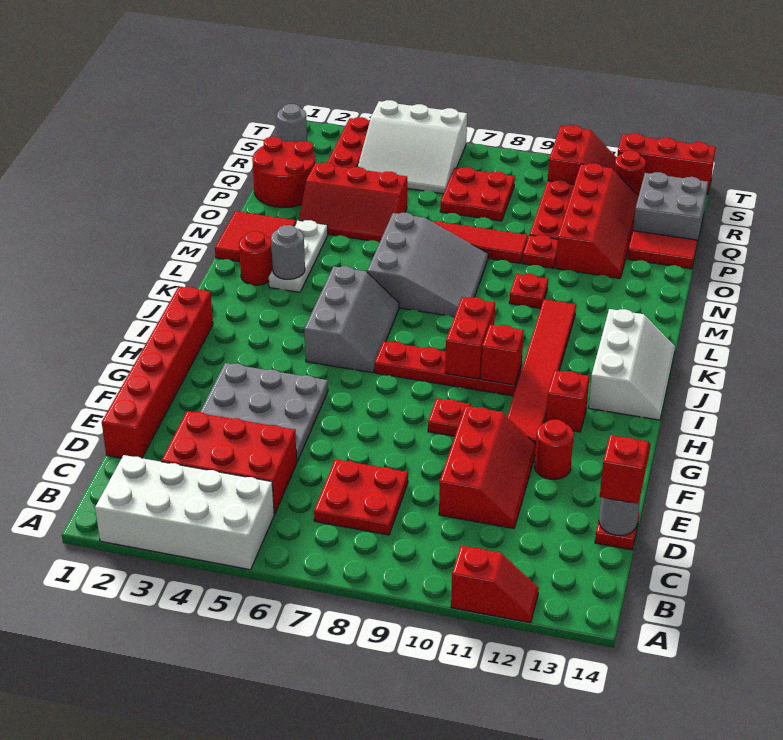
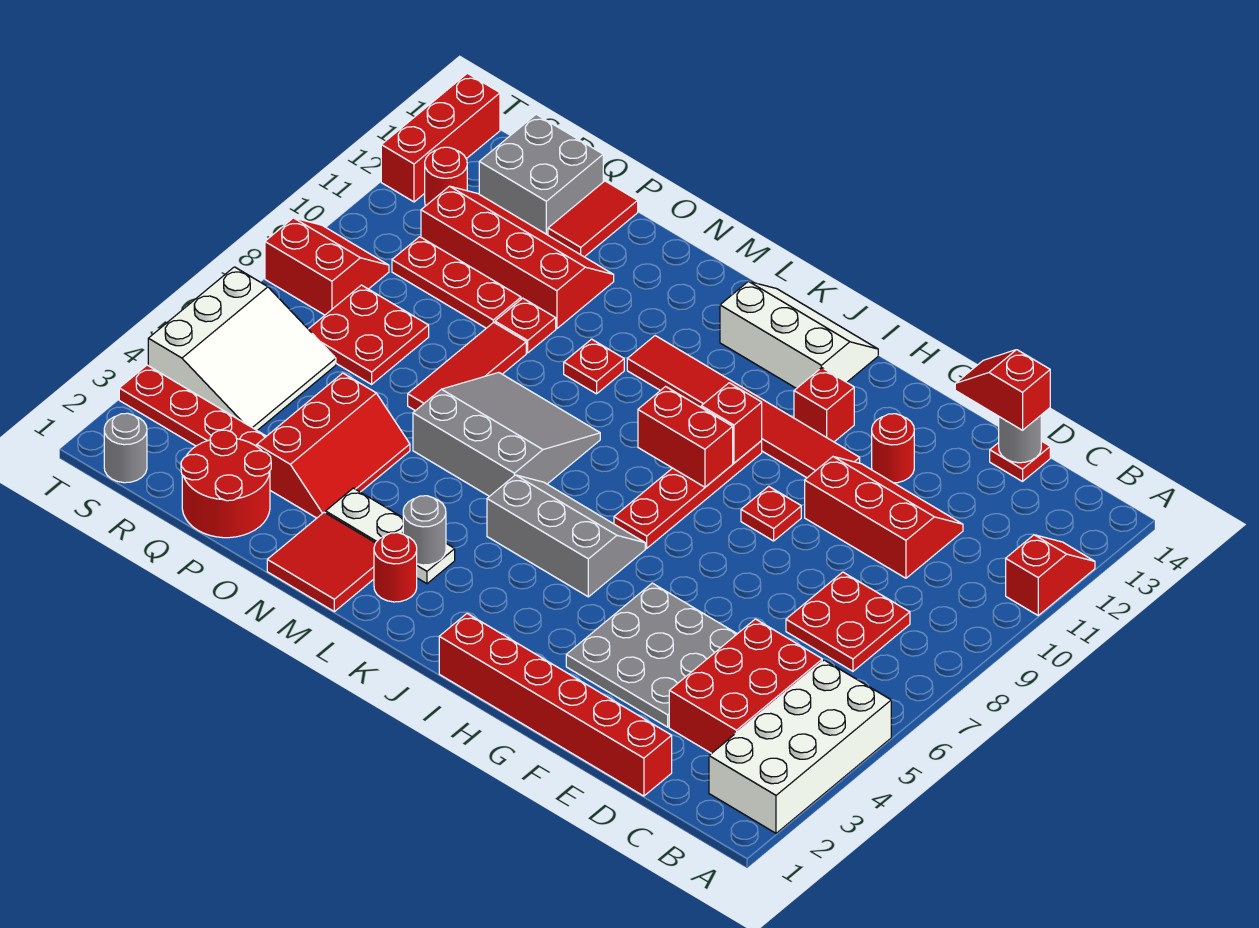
red 2x2 slope [548,125,616,184] -> red 2x2 slope moved to [265,218,389,315]

